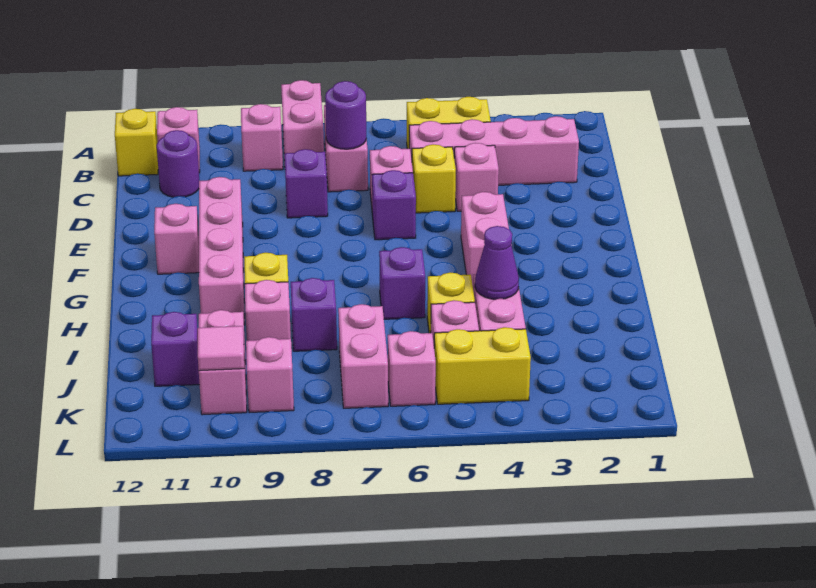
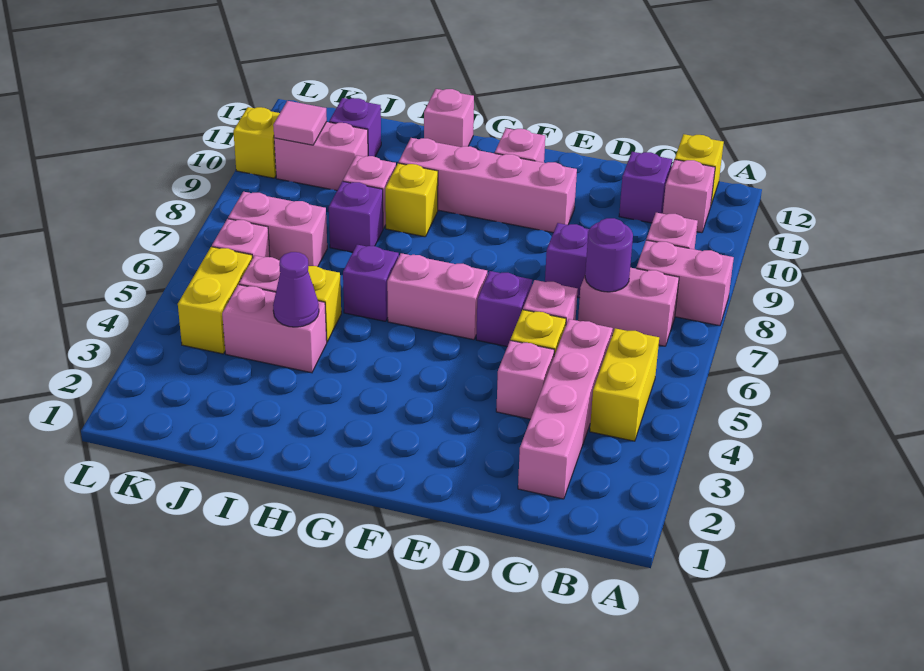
purple 1x1 round brick [157,130,199,197] -> purple 1x1 brick [619,152,672,223]
pink 1x2 brick [461,192,509,285] -> pink 1x2 brick moved to [387,253,487,340]
pink 1x1 brick [246,337,294,413] -> pink 1x1 brick moved to [424,89,474,147]
none -> yellow 1x1 brick [233,107,280,178]

